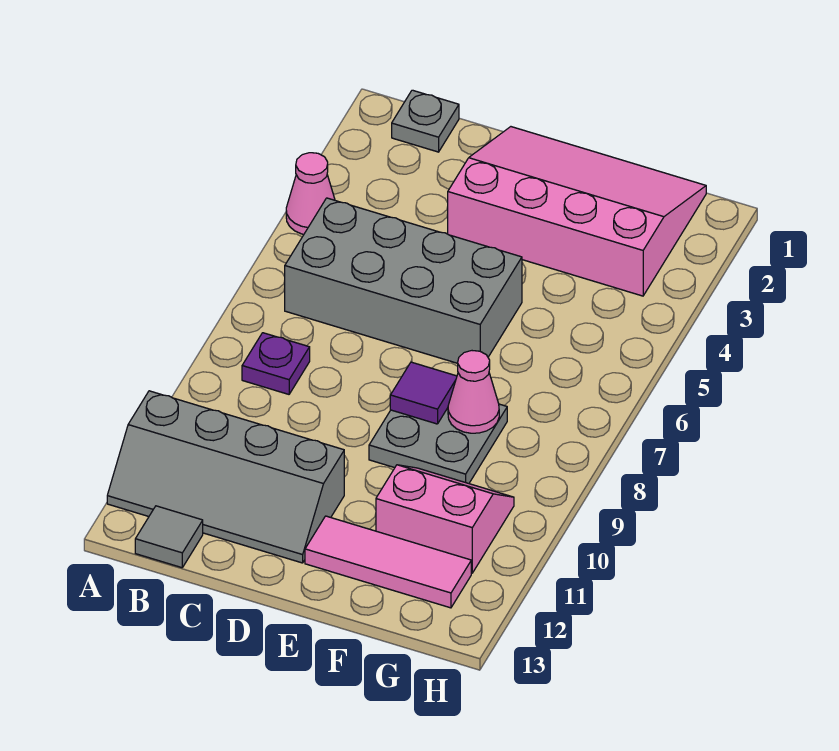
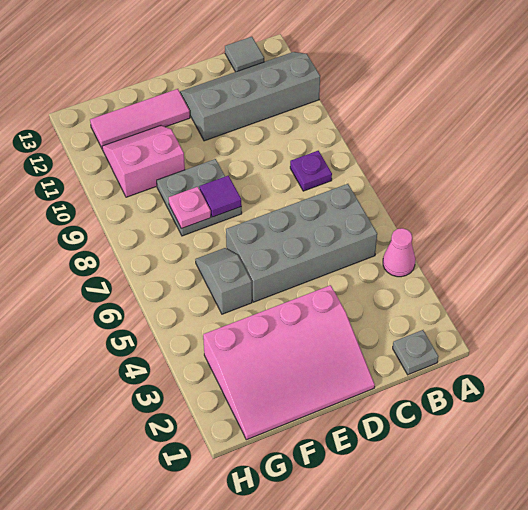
none -> grey 1x2 slope [195,248,252,314]
pink 1x1 cone [448,351,499,433] -> pink 1x1 plate [169,187,211,229]
pink 2x2 slope [376,465,514,573] -> pink 2x2 slope turned to [102,126,185,197]

